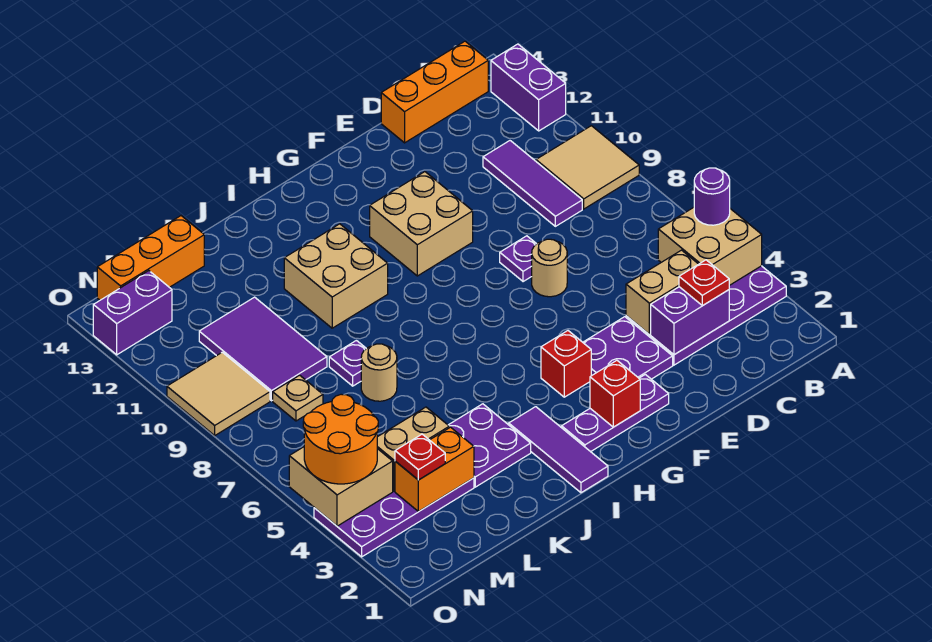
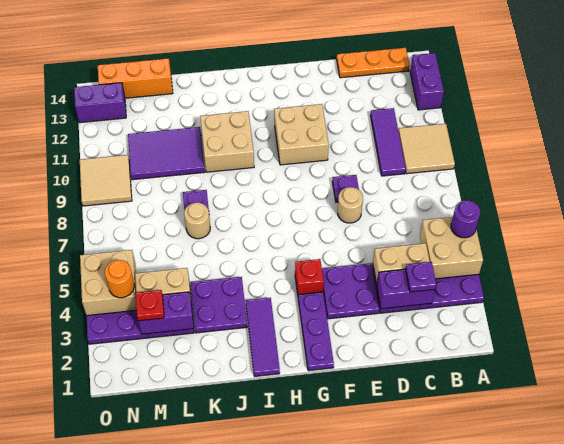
orange 1x3 brick [381,41,488,143] -> orange 1x3 plate [337,48,410,78]
red 1x1 plate [679,260,729,306] -> purple 1x1 plate [406,262,436,292]
purple 1x3 plate [562,375,669,452] -> purple 1x3 plate turned to [298,292,334,371]
red 1x1 brick [590,360,640,427] -> none
orange 1x2 brick [395,427,474,511] -> purple 1x2 brick [138,292,194,334]
purple 2x3 tile [199,297,327,401] -> purple 2x3 tile turned to [128,127,205,180]
tan 1x1 plate [273,375,323,421] -> none
orange 2x2 round brick [303,394,378,484] -> orange 1x1 round brick [105,260,134,298]

